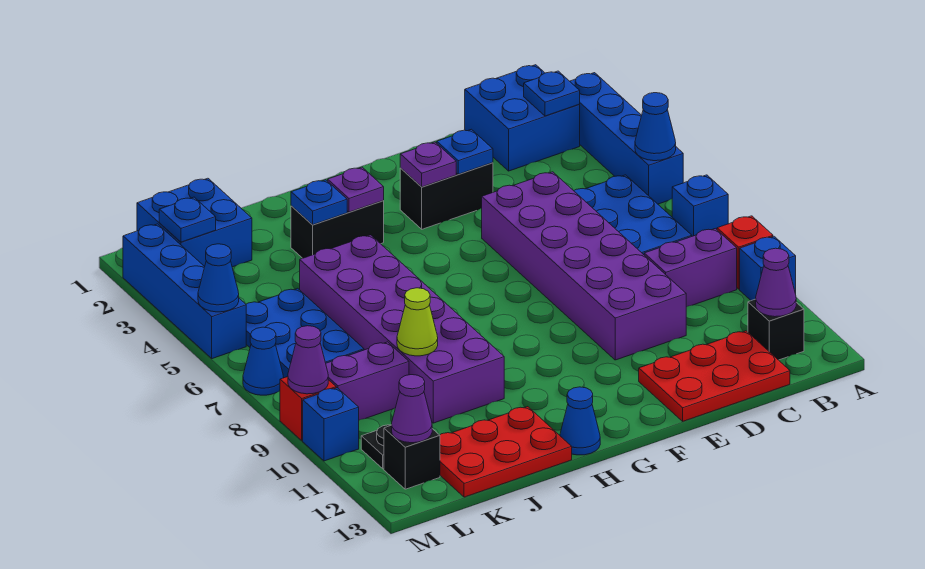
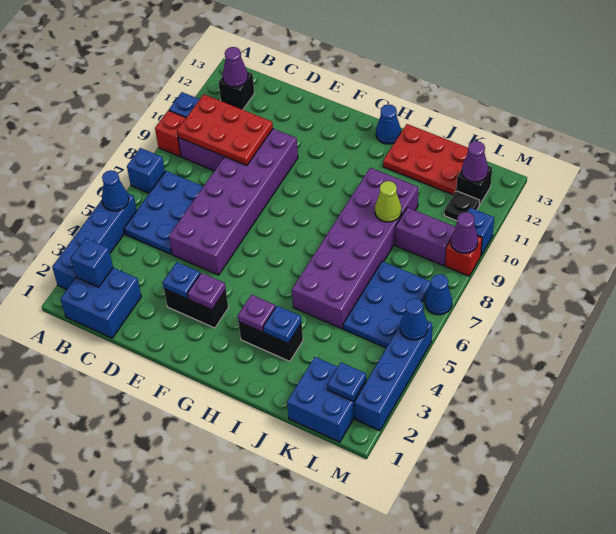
blue 1x1 plate [524,71,580,116] -> blue 1x1 brick [71,238,113,287]
red 2x3 plate [639,331,790,421] -> red 2x3 plate moved to [177,94,273,165]

